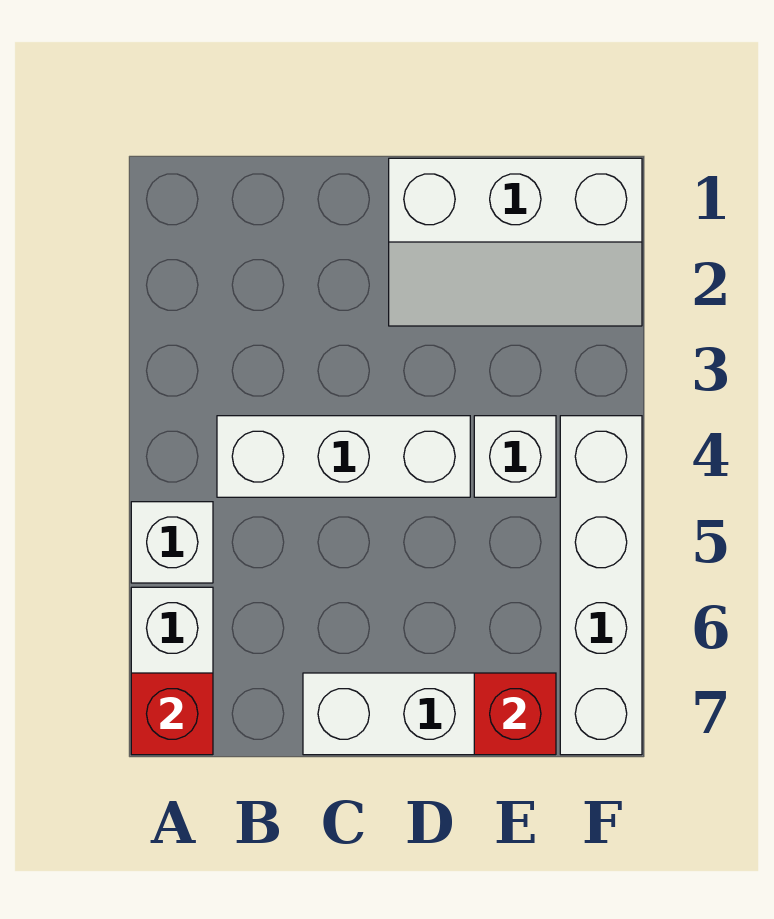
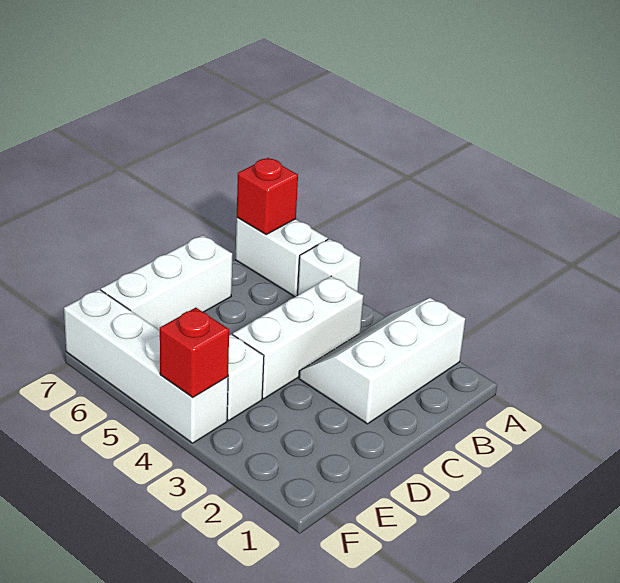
white 2x3 slope [389,158,642,326] -> white 2x3 slope moved to [299,298,465,424]
red 1x1 brick [474,673,556,755] -> red 1x1 brick moved to [160,308,229,397]

